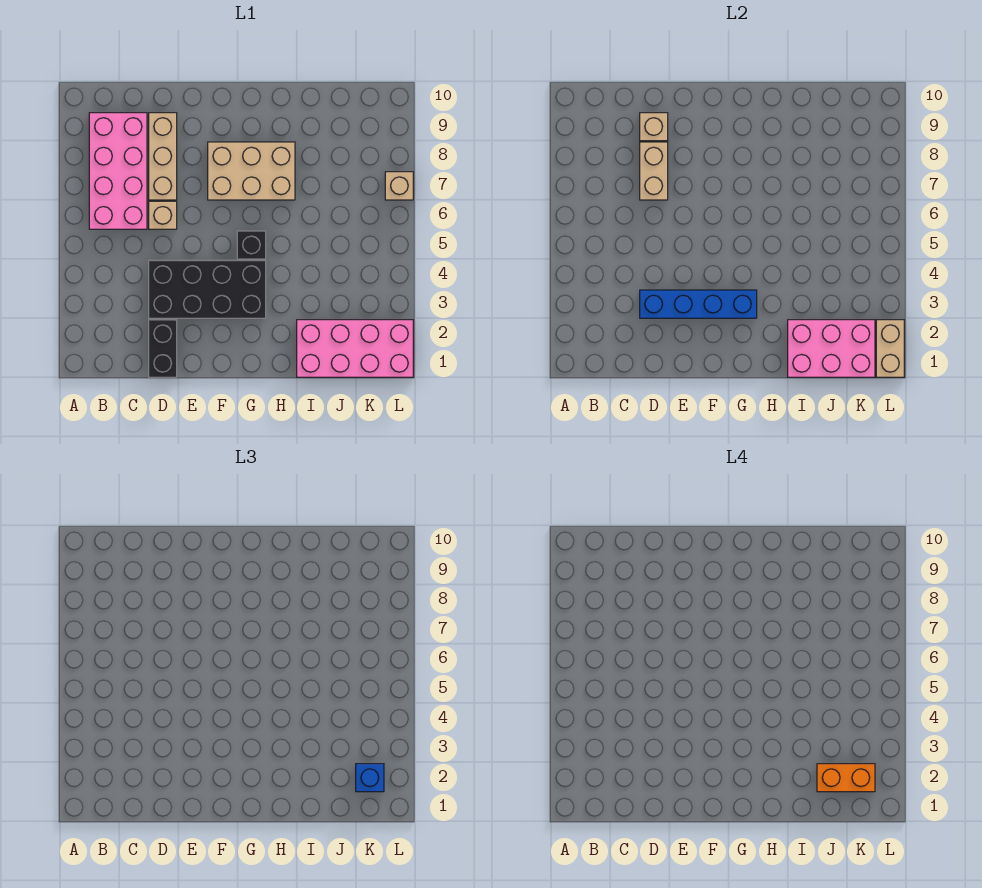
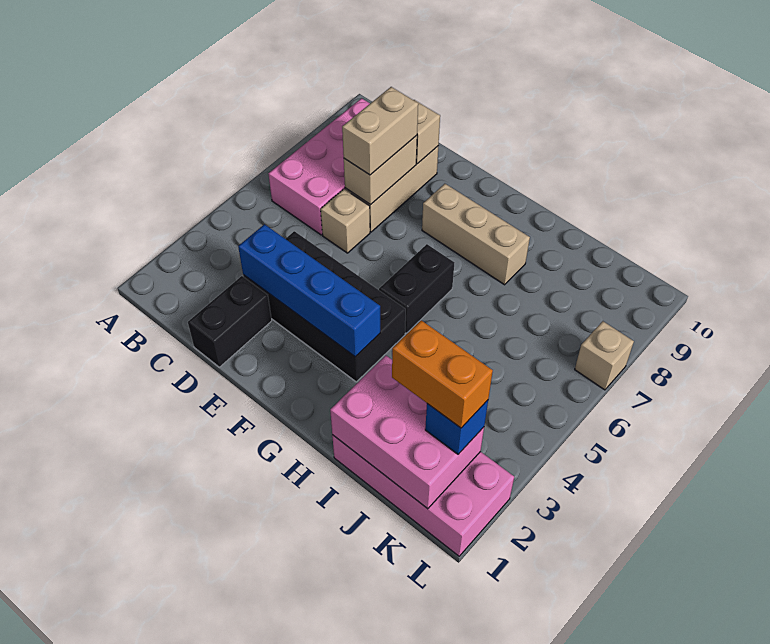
tan 2x3 brick [208,142,295,200] -> tan 1x3 brick [422,184,530,285]
black 1x1 brick [237,231,266,259] -> black 1x2 brick [379,244,454,333]
tan 1x2 brick [876,320,904,377] -> tan 1x2 brick moved to [342,87,418,175]

